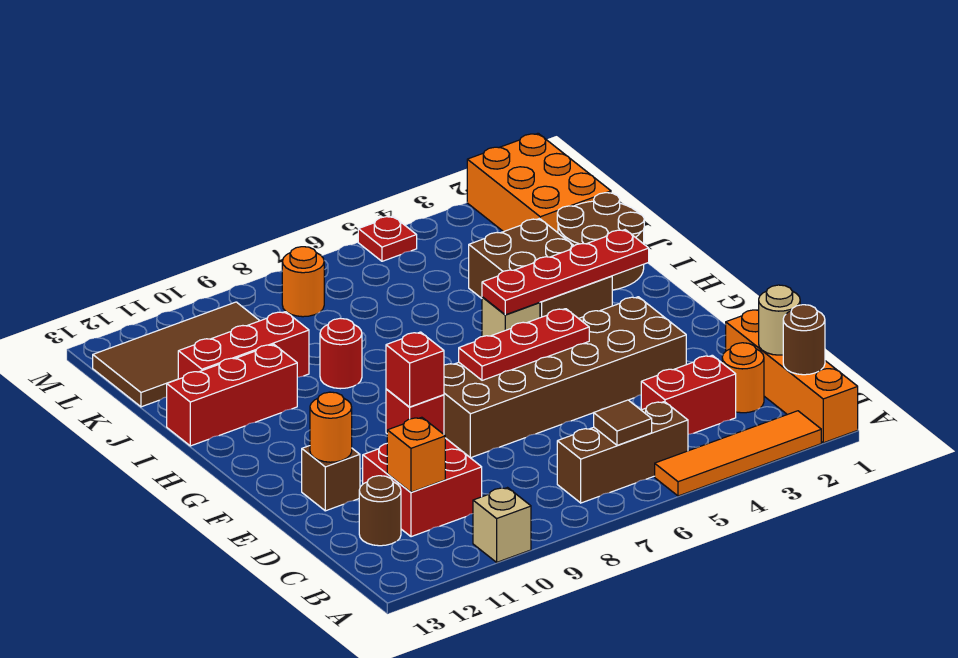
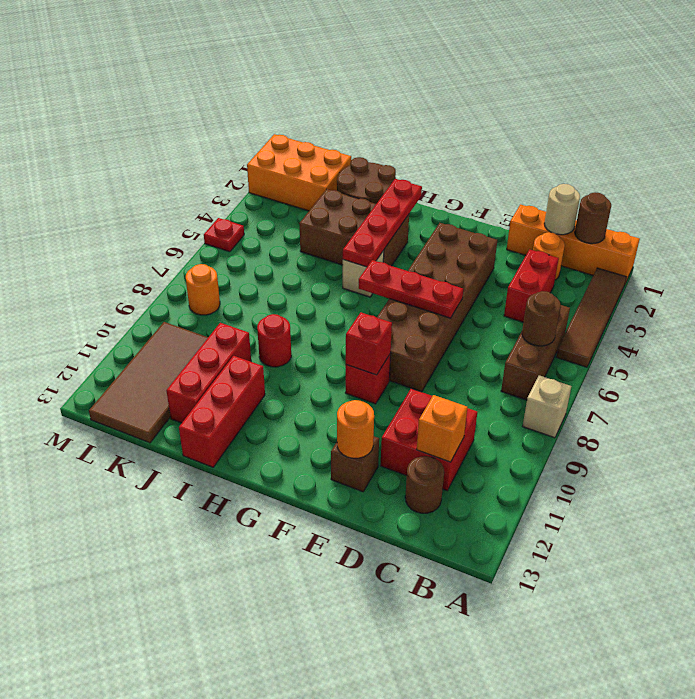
orange 1x4 tile [655,411,821,496] -> brown 1x4 tile [556,268,626,367]
tan 1x1 brick [473,488,531,562] -> tan 1x1 brick moved to [523,375,572,438]
brown 1x1 tile [594,400,652,445] -> brown 1x1 round brick [522,291,561,346]
red 1x3 plate [459,309,589,380] -> red 1x3 plate turned to [359,260,463,318]

